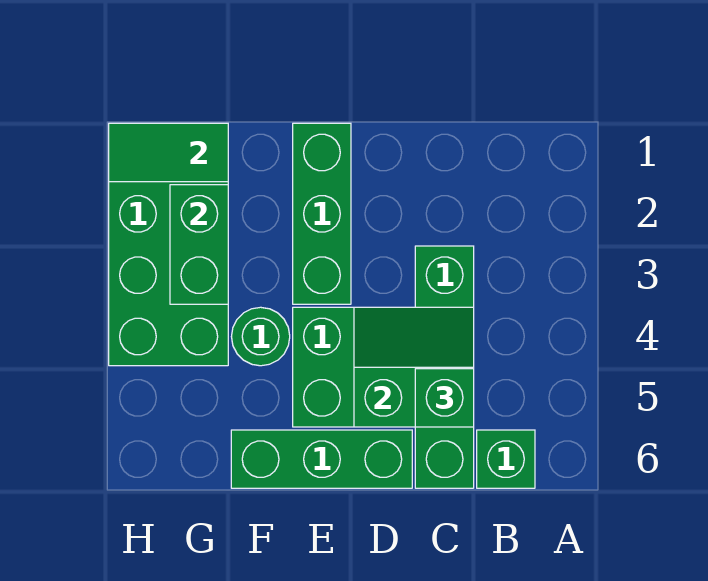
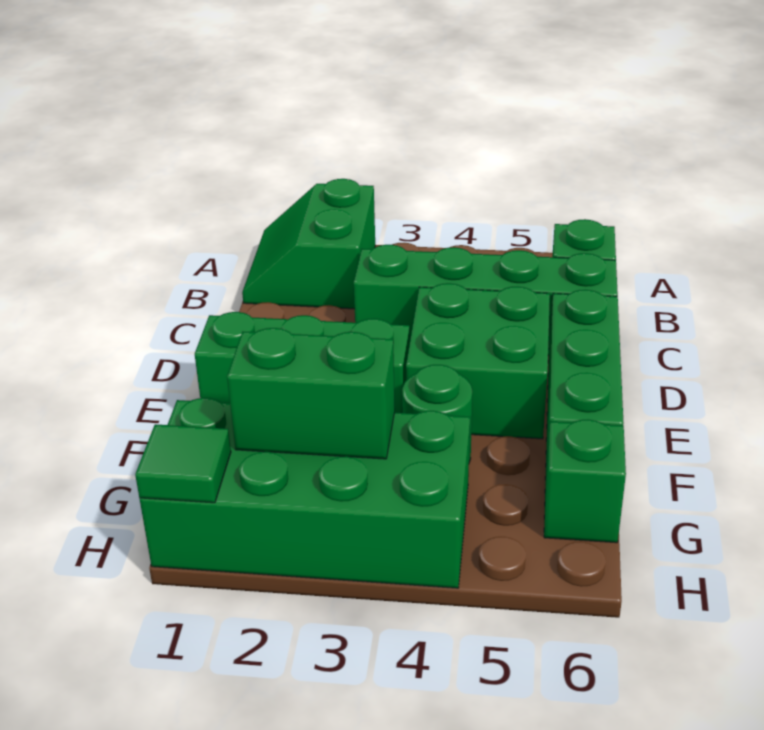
green 2x2 slope [354,307,474,427] -> green 2x2 slope moved to [242,179,375,309]
green 1x1 brick [415,369,474,427] -> green 1x1 brick moved to [544,420,626,543]
green 1x2 tile [109,123,228,182] -> green 1x1 tile [135,424,231,503]

